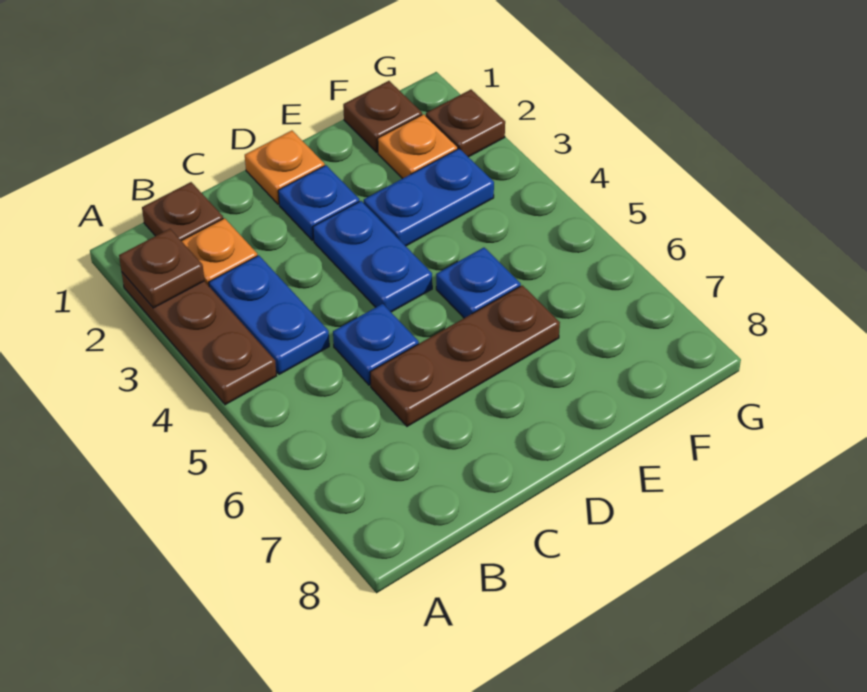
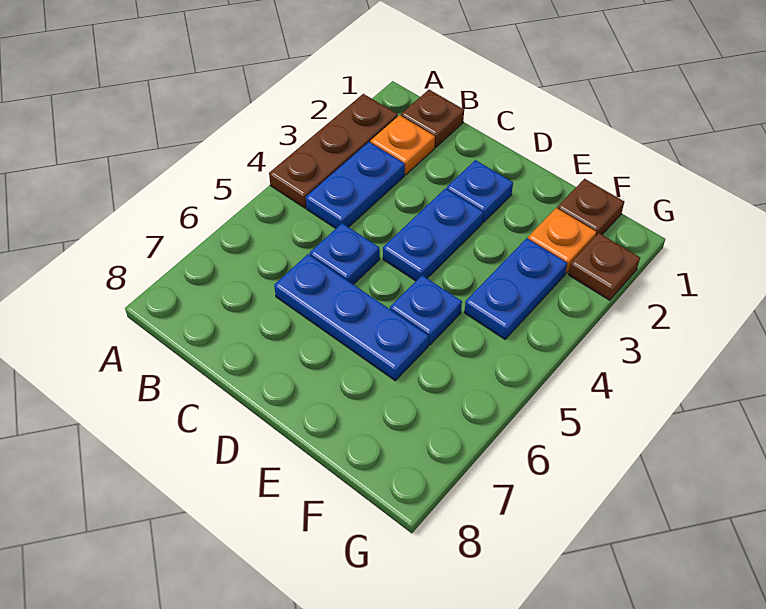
brown 1x1 plate [119,229,204,308] -> none
brown 1x3 plate [370,285,560,426] -> blue 1x3 plate [274,254,429,380]
orange 1x1 plate [245,131,325,204] -> none
blue 1x2 plate [364,149,494,246] -> blue 1x2 plate turned to [464,238,567,339]

